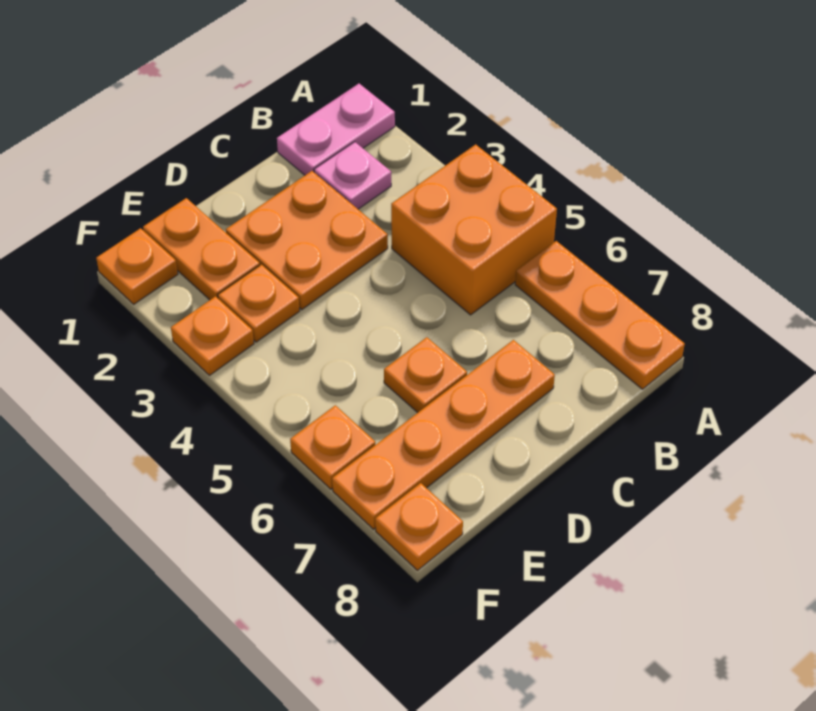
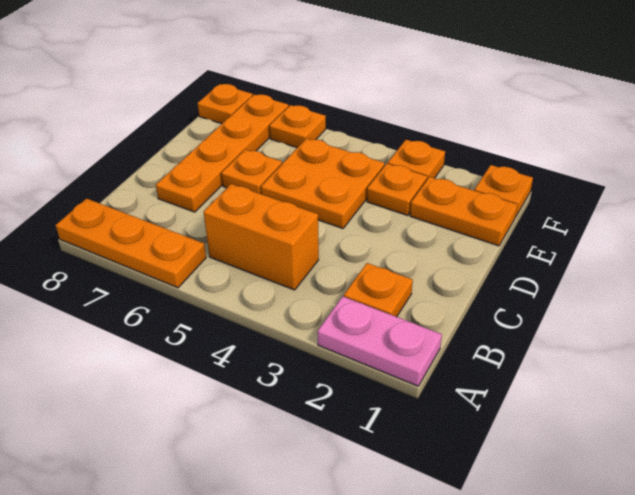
pink 1x2 plate [277,84,395,175] -> pink 1x2 plate turned to [318,296,442,386]
orange 2x2 brick [391,144,557,315] -> orange 1x2 brick [204,184,319,290]
pink 1x1 plate [314,142,391,209] -> orange 1x1 plate [344,263,413,317]
orange 2x2 plate [226,171,388,310] -> orange 2x2 plate moved to [261,138,385,229]

